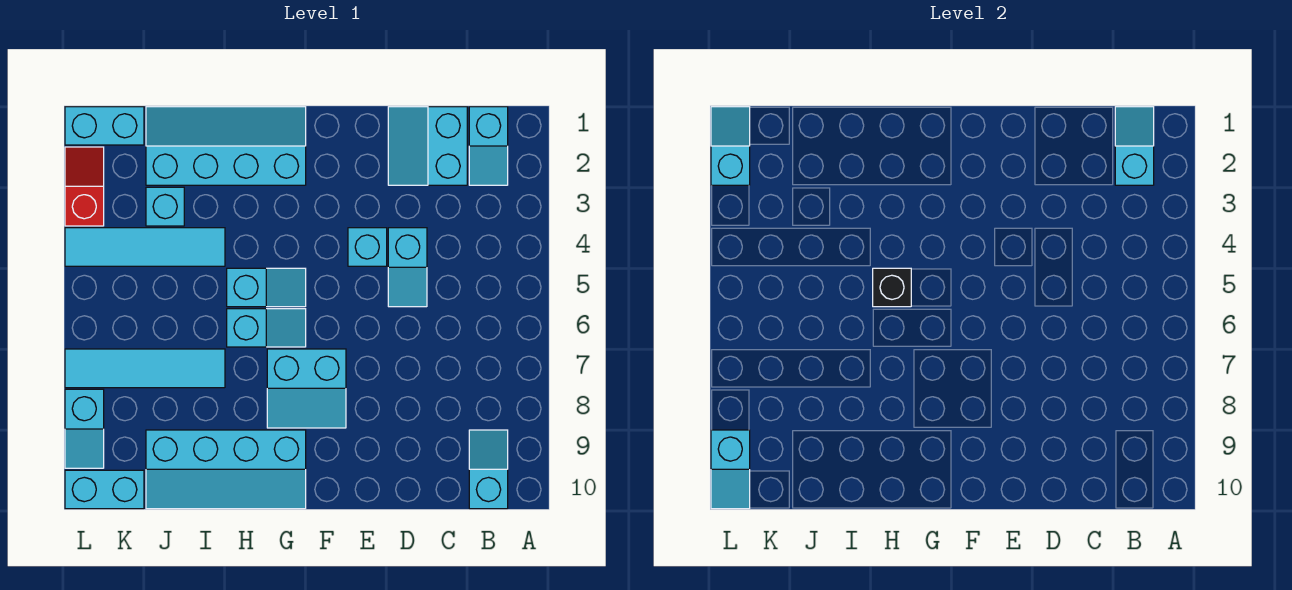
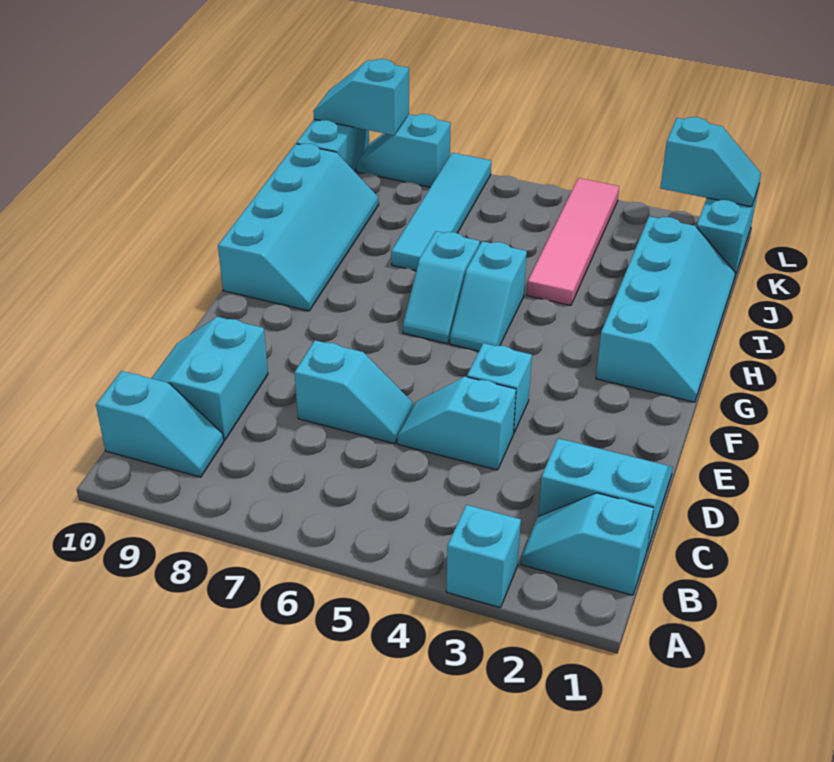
cyan 1x2 slope [1115,107,1154,185] -> cyan 1x2 slope moved to [295,340,412,444]
cyan 2x2 slope [267,349,346,428] -> cyan 2x2 slope moved to [151,317,268,441]
cyan 2x4 slope [146,430,306,509] -> cyan 2x4 slope turned to [218,143,379,311]
black 1x1 brick [873,268,911,307] -> none
cyan 1x4 tile [65,228,225,266] -> pink 1x4 tile [527,178,619,306]
cyan 1x1 brick [146,187,184,226] -> cyan 1x1 brick moved to [446,505,521,608]
red 1x2 slope [65,147,104,226] -> none

